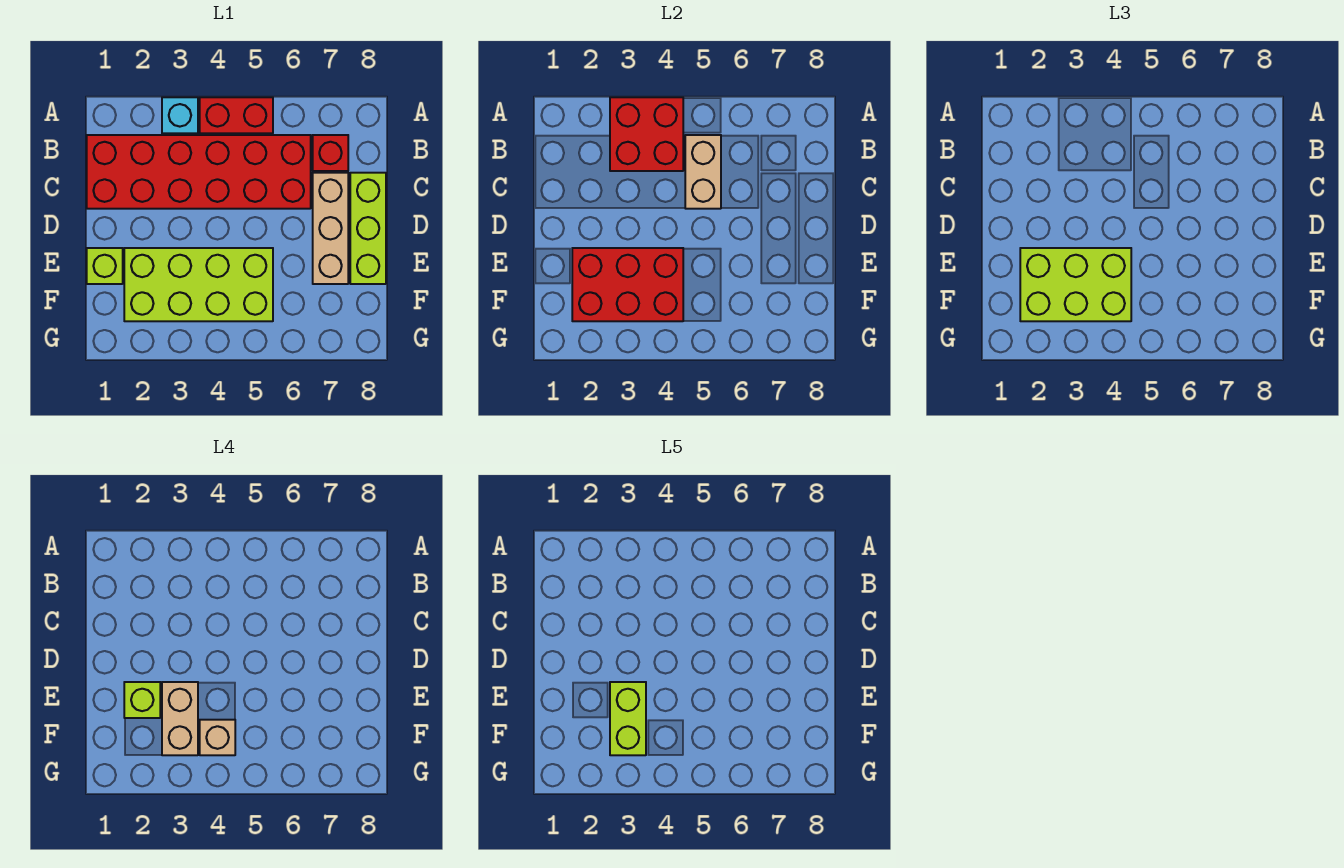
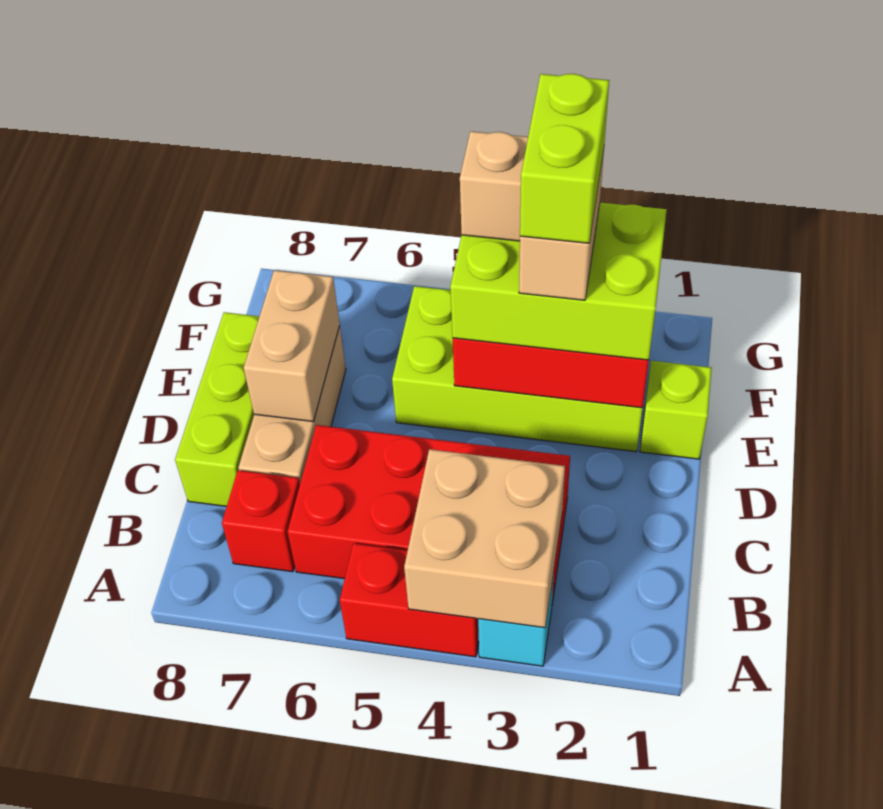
red 2x2 brick [610,97,683,171] -> tan 2x2 brick [404,449,565,628]
red 2x6 brick [87,135,311,209] -> red 2x4 brick [288,425,570,603]
tan 1x2 brick [685,135,721,209] -> tan 1x2 brick moved to [244,270,340,422]
lime 1x1 brick [124,682,160,718] -> none

